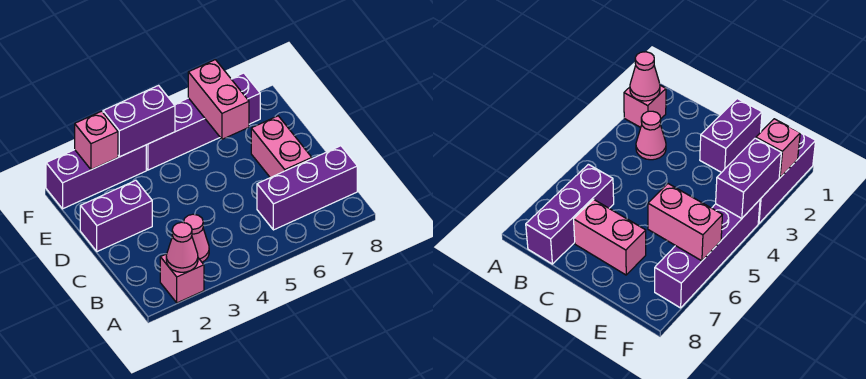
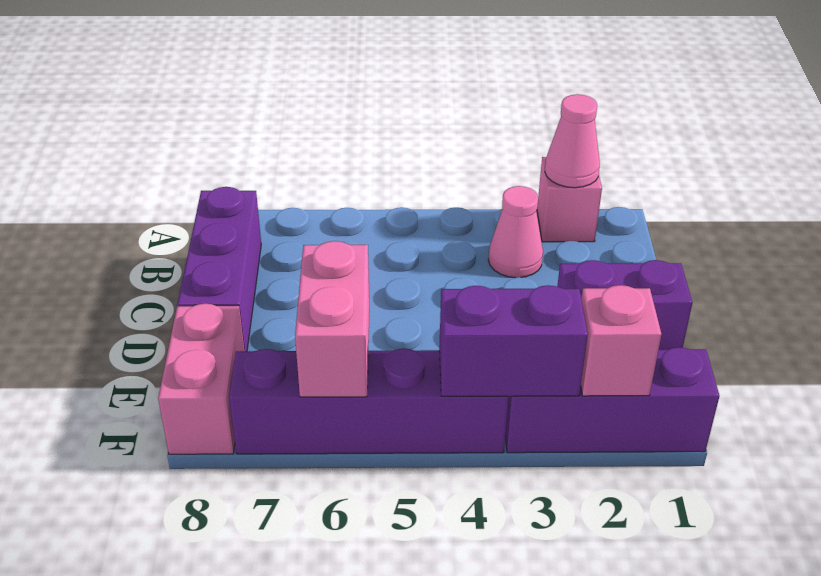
purple 1x3 brick [257,146,357,230] -> purple 1x3 brick turned to [178,187,261,351]
pink 1x2 brick [251,116,312,178] -> pink 1x2 brick moved to [158,303,244,454]

